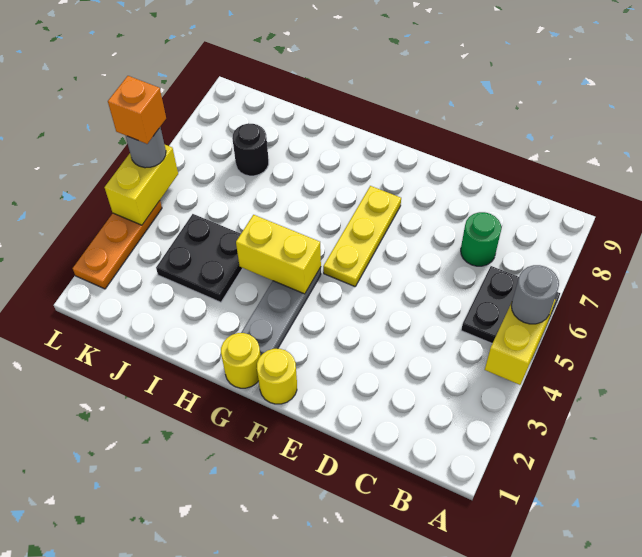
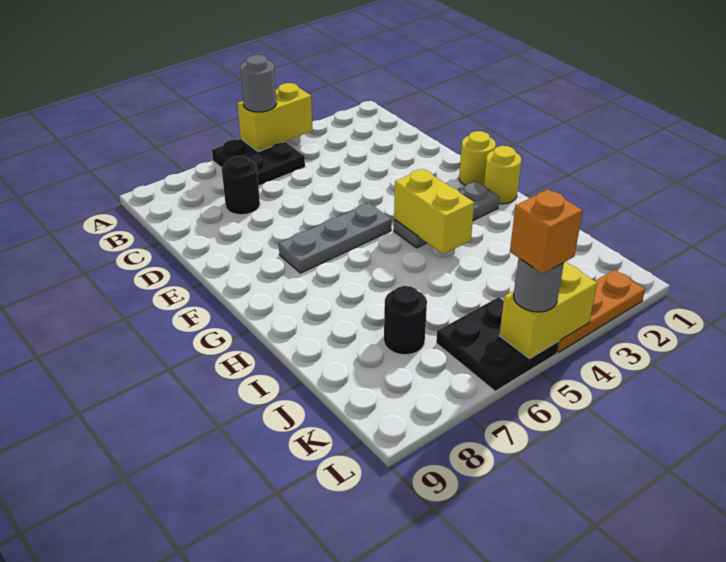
green 1x1 round brick [461,212,501,266] -> black 1x1 round brick [222,156,260,215]
yellow 1x3 plate [323,186,401,287] -> grey 1x3 plate [279,203,391,273]
black 2x2 plate [156,214,243,302] -> black 2x2 plate moved to [436,297,559,391]

